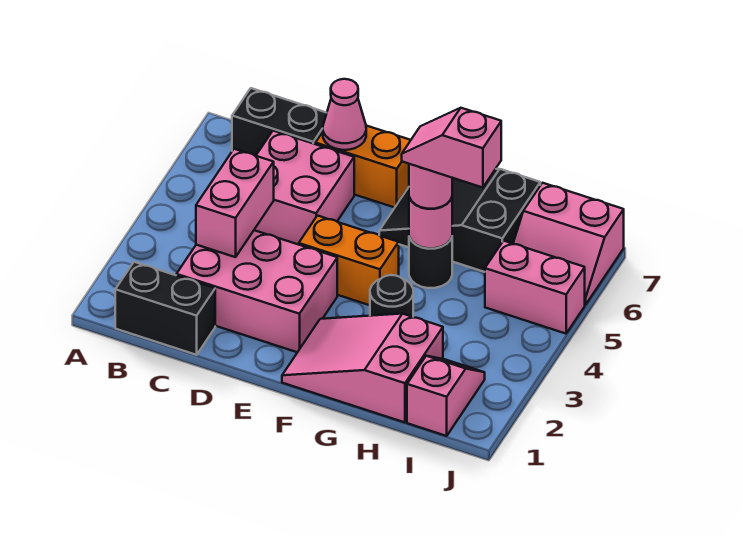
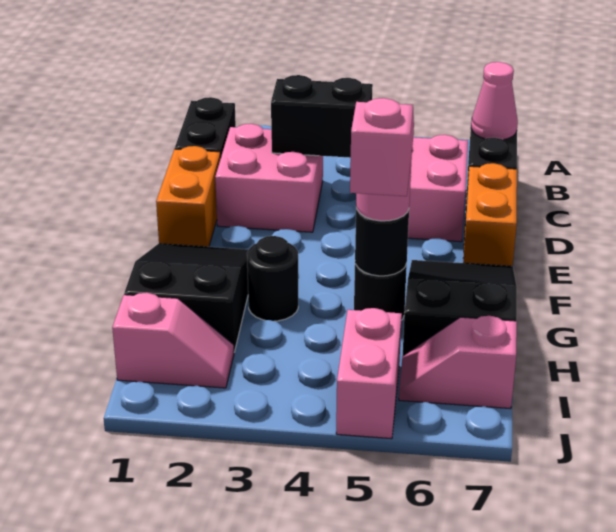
pink 2x3 brick [176,230,337,352] -> pink 2x2 brick [215,124,323,232]
pink 1x2 brick [196,149,274,257] -> black 1x2 brick [271,75,373,158]
pink 1x1 cone [323,79,366,150] -> pink 1x1 cone moved to [471,62,518,140]
orange 1x2 brick [299,216,399,305] -> orange 1x2 brick moved to [156,146,221,247]
pink 2x3 slope [282,314,443,422] -> black 2x3 slope [124,244,249,352]
pink 1x1 round brick [409,197,452,248] -> black 1x1 round brick [355,208,409,276]
pink 2x2 slope [513,183,624,305] -> pink 1x2 slope [399,316,517,409]

